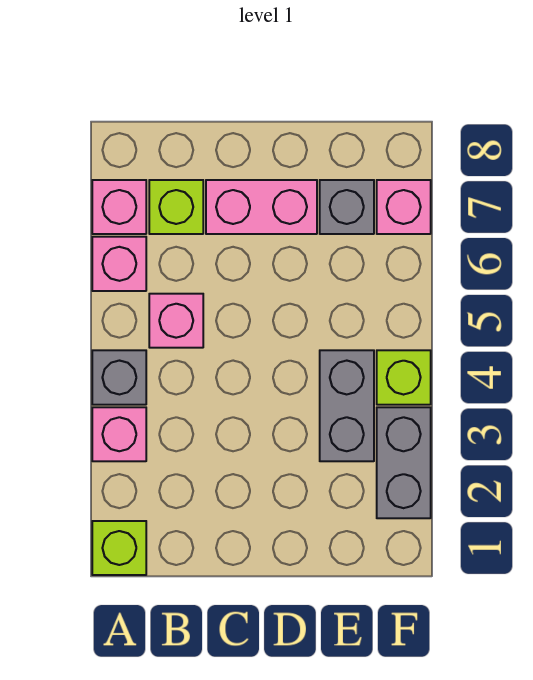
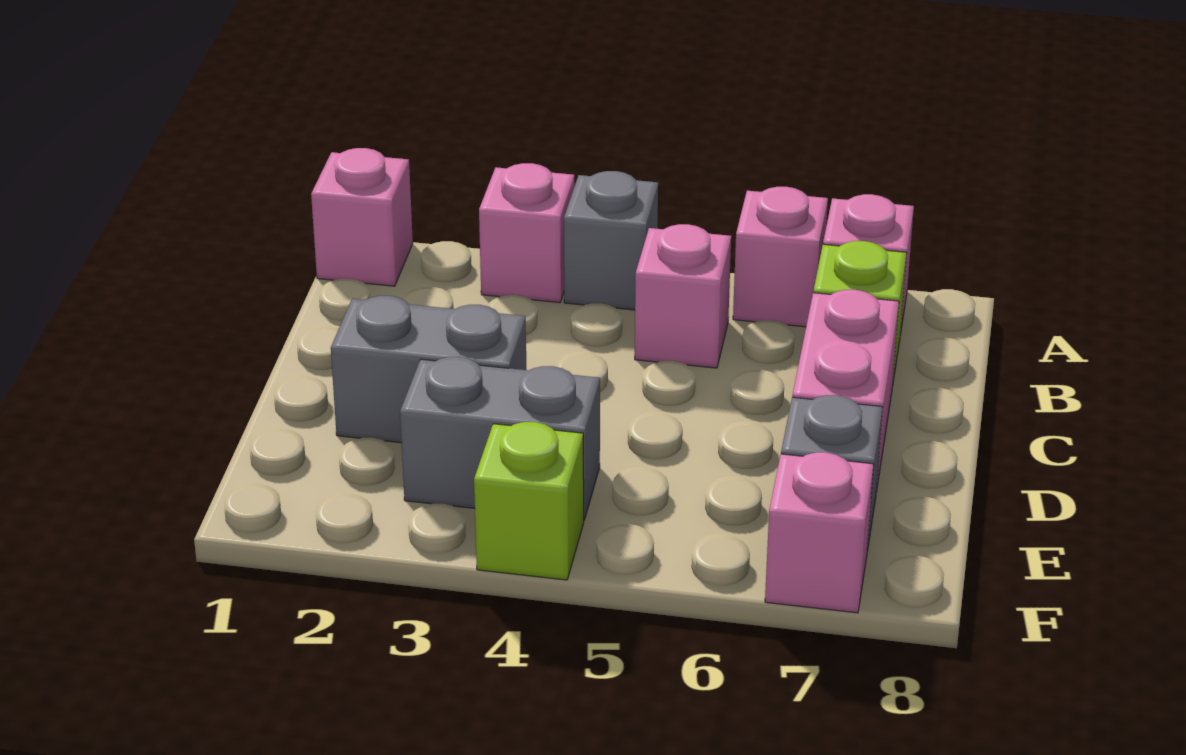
lime 1x1 brick [92,521,146,575] -> pink 1x1 brick [311,148,413,286]
grey 1x2 brick [377,407,431,518] -> grey 1x2 brick moved to [331,296,526,443]

